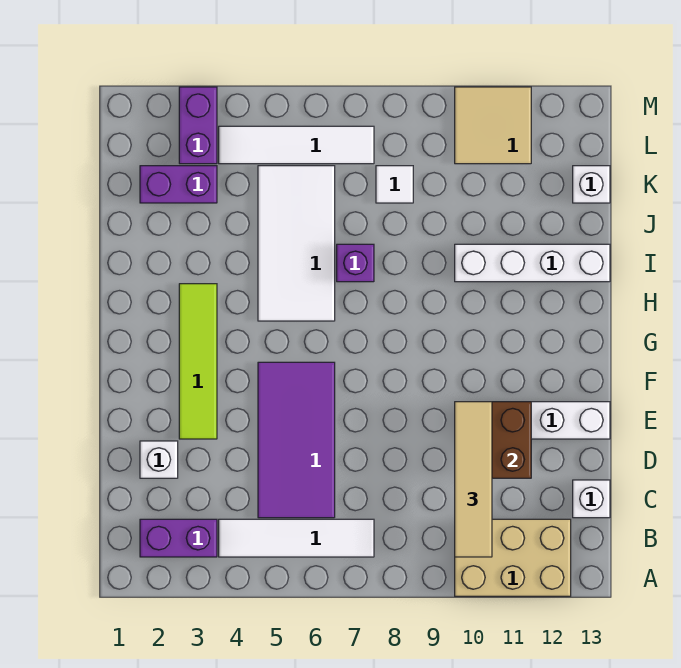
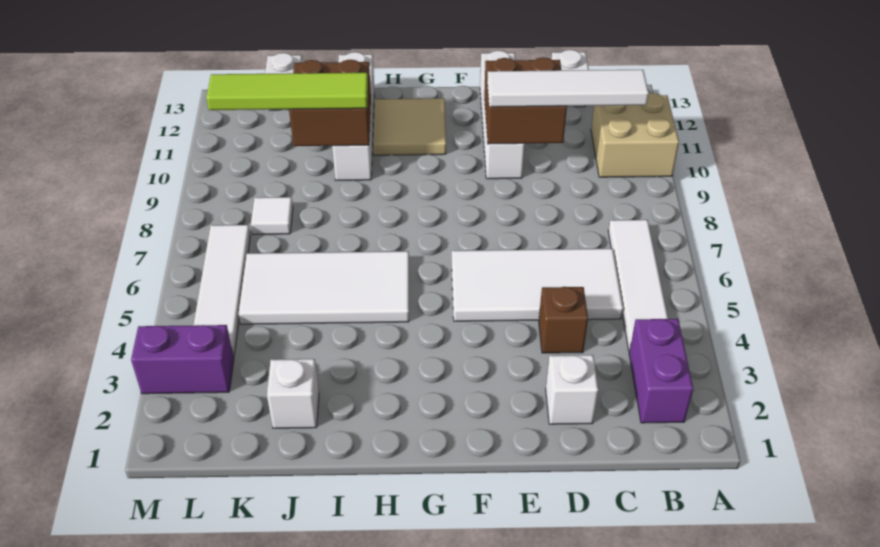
tan 2x3 brick [455,519,571,596] -> tan 2x2 brick [591,93,679,177]
tan 1x4 tile [455,402,492,557] -> white 1x4 tile [487,70,649,107]
purple 2x4 tile [258,362,335,518] -> white 2x4 tile [452,249,623,321]
none -> brown 1x1 brick [539,287,588,353]
lime 1x4 tile [179,284,217,439] -> lime 1x4 tile moved to [206,73,368,110]
purple 1x1 brick [337,244,374,282] -> none
none -> brown 2x2 brick [289,60,371,146]
none -> white 1x1 brick [267,359,319,428]
purple 1x2 brick [140,166,217,203] -> none
tan 2x2 tile [455,87,531,164] -> tan 2x2 tile moved to [373,98,446,155]

